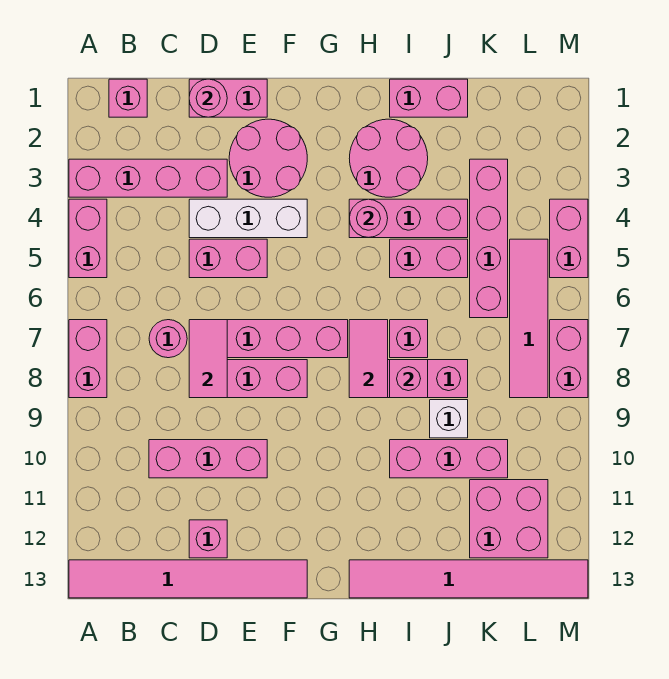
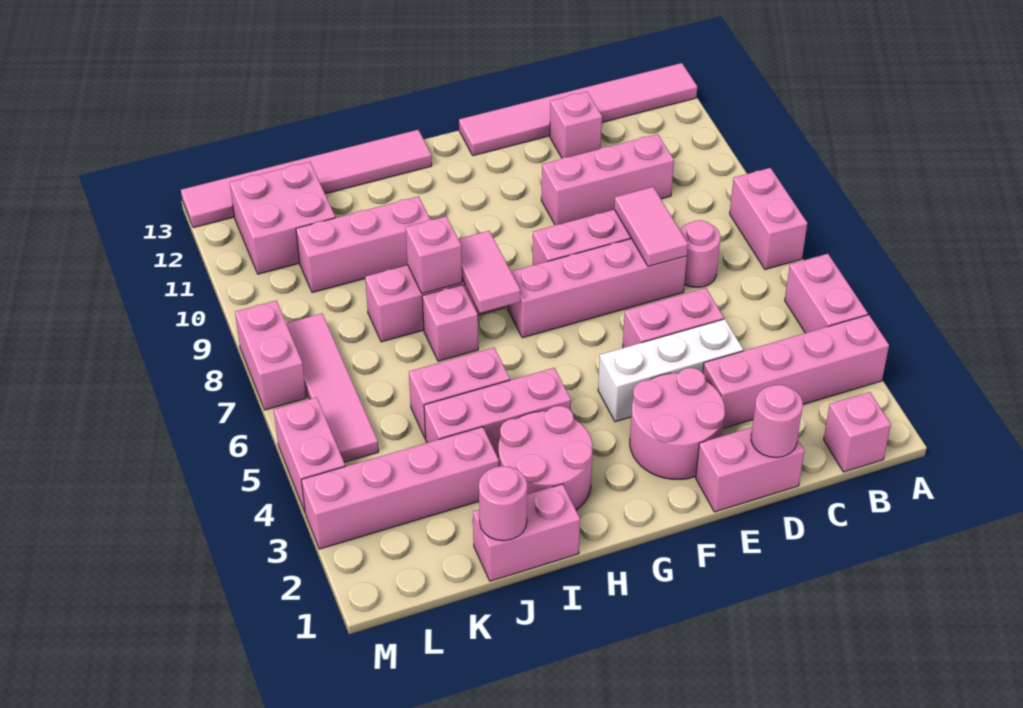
pink 1x1 round brick [349,199,388,238] -> pink 1x1 round brick moved to [479,466,527,541]
white 1x1 brick [430,400,468,438] -> none
pink 1x4 brick [470,159,508,318] -> pink 1x4 brick turned to [302,427,499,549]

